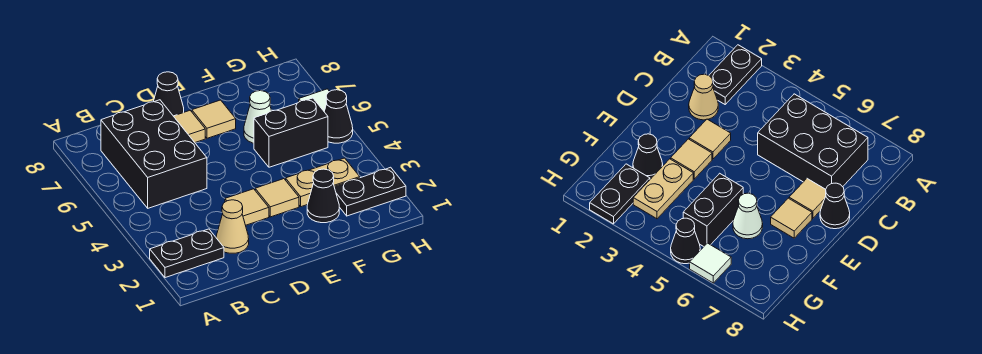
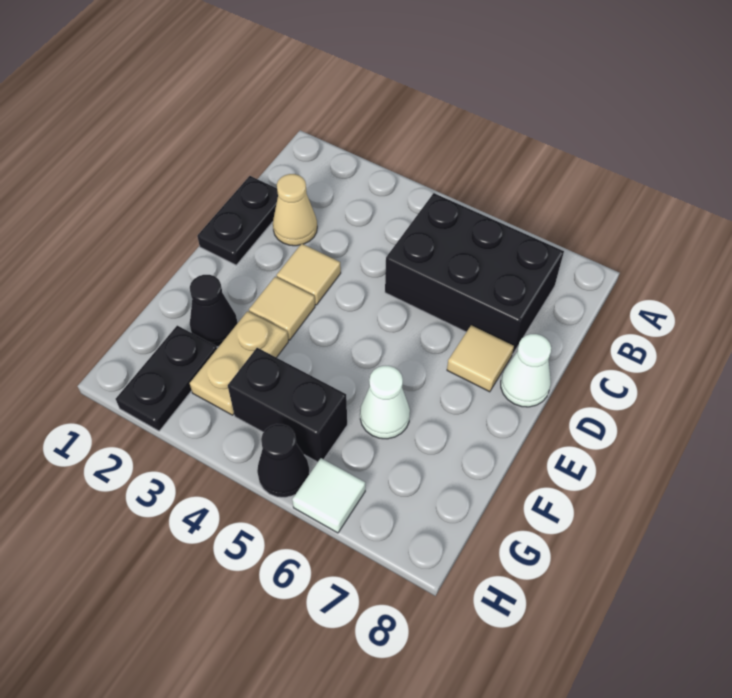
black 1x2 plate [150,229,224,278] -> black 1x2 plate moved to [197,176,278,265]
black 1x1 cone [153,72,184,116] -> white 1x1 cone [501,334,551,407]
tan 1x1 tile [192,100,236,138] -> none
black 1x2 brick [254,98,328,167] -> black 1x2 brick turned to [228,348,347,462]

